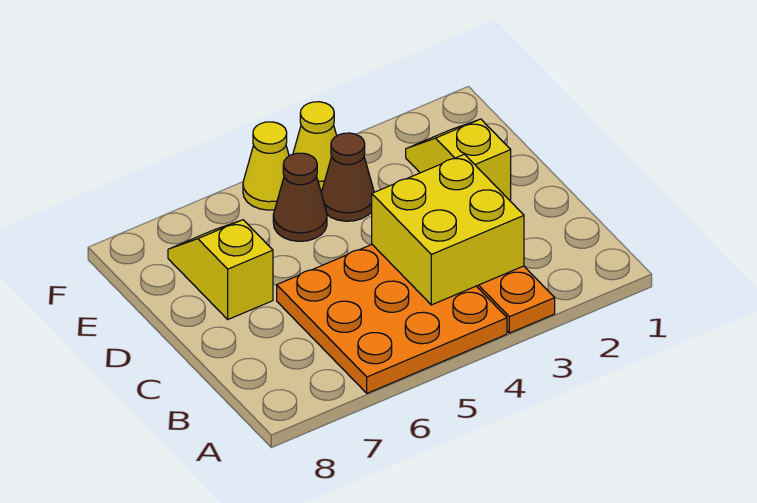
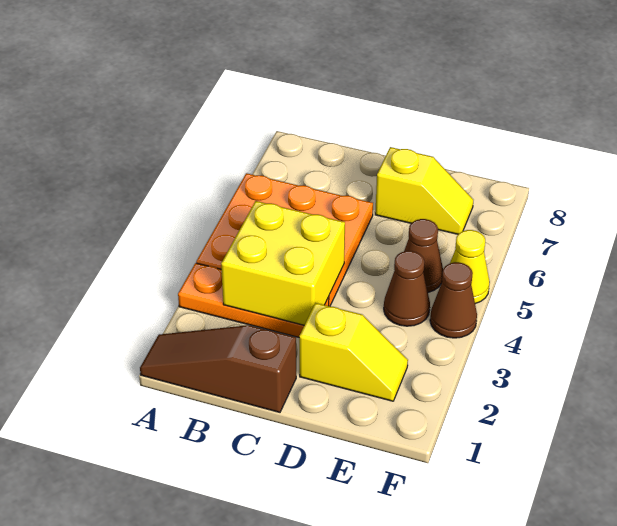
none -> brown 1x3 slope [140,325,296,412]
yellow 1x1 cone [293,102,337,190] -> brown 1x1 cone [430,262,477,338]

